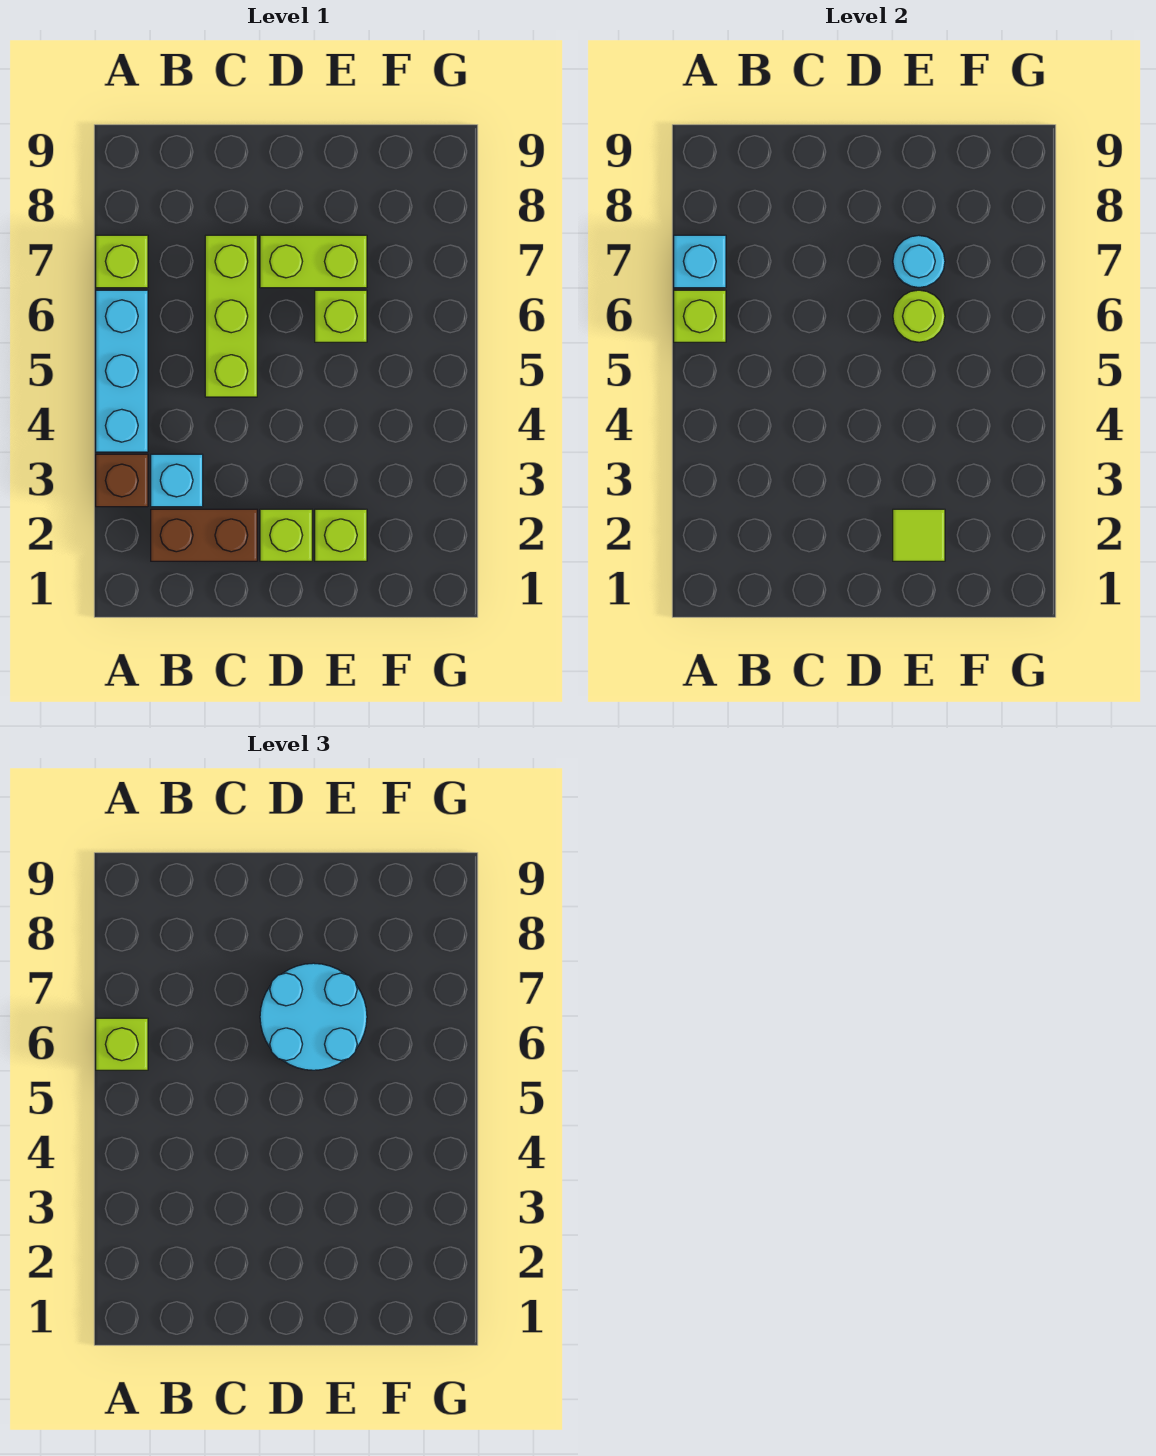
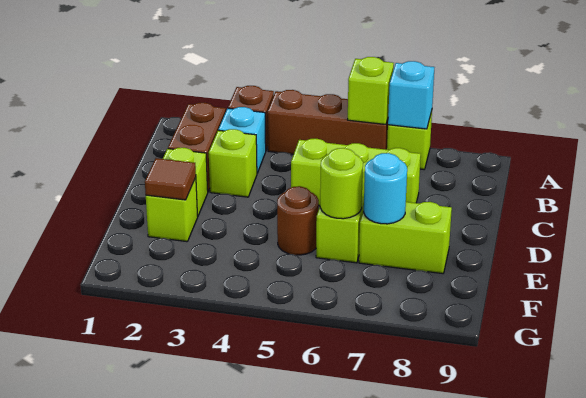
cyan 1x3 brick [96,290,148,452] -> brown 1x3 brick [267,90,388,154]
lime 1x1 brick [96,1018,148,1070] -> lime 1x1 brick moved to [209,129,257,197]
cyan 2x2 round brick [260,963,367,1070] -> none
lime 1x2 brick [260,235,367,288] -> lime 1x2 brick turned to [359,202,452,274]
lime 1x1 tile [893,509,945,561] -> brown 1x1 tile [145,158,196,200]
none -> brown 1x1 round brick [277,186,319,255]

